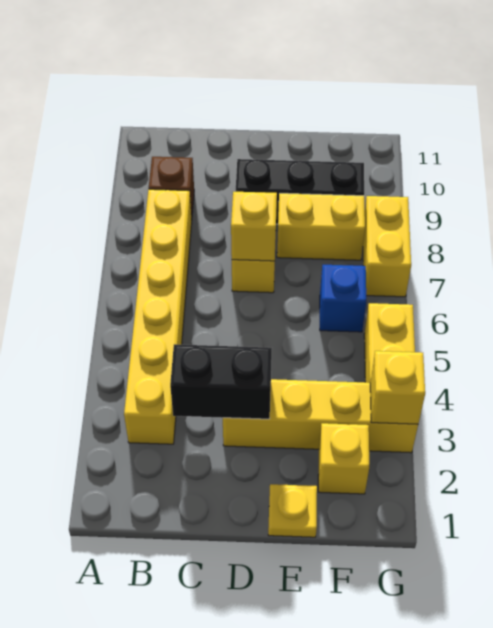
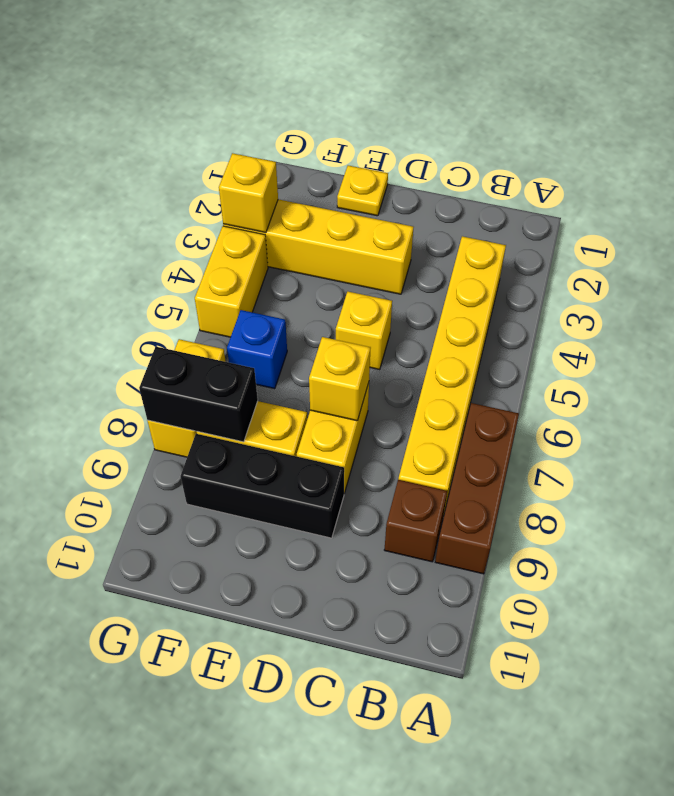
none -> brown 1x3 brick [435,403,519,574]
black 1x2 brick [170,344,272,419] -> black 1x2 brick moved to [139,347,258,442]
yellow 1x1 brick [318,423,369,494] -> yellow 1x1 brick moved to [336,292,392,370]

